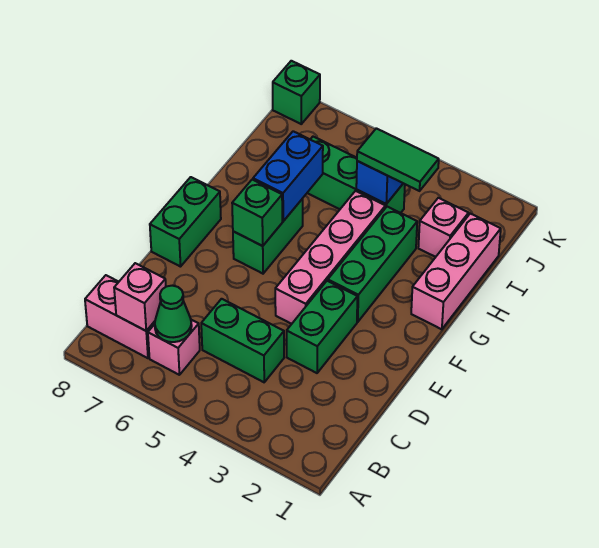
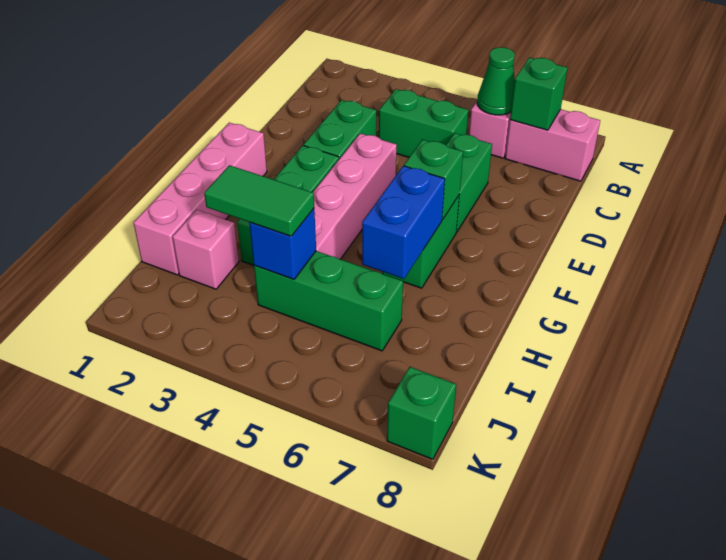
pink 1x1 brick [114,263,166,331] -> green 1x1 brick [510,57,567,130]
green 1x2 brick [150,177,221,267] -> green 1x2 brick moved to [446,133,492,232]
pink 1x3 brick [411,214,501,329] -> pink 1x4 brick [134,123,267,275]

